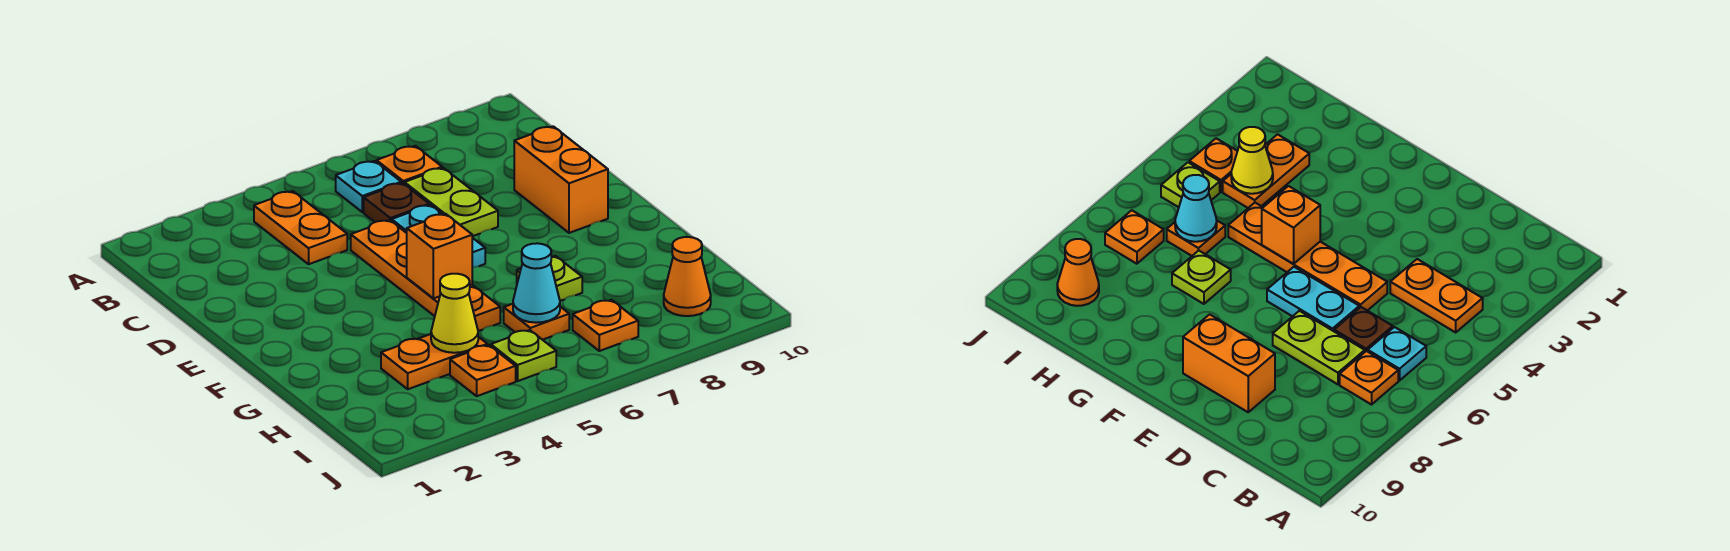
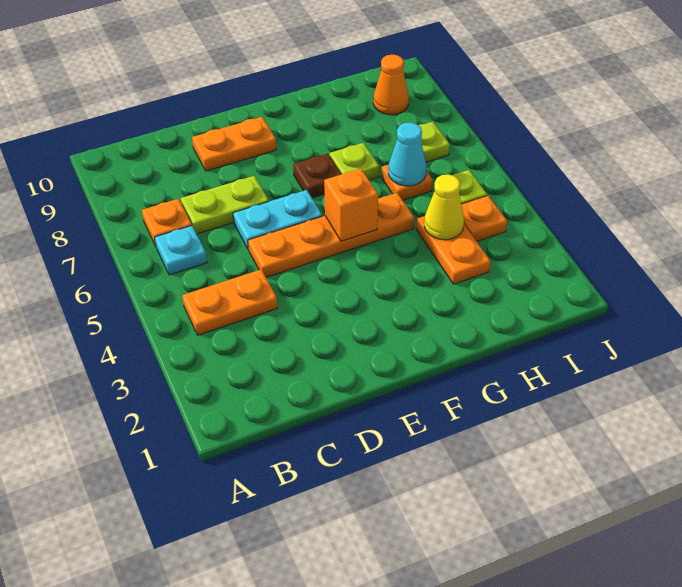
brown 1x1 plate [364,183,429,222] -> brown 1x1 plate moved to [293,154,341,198]
orange 1x2 brick [514,126,608,233] -> orange 1x2 plate [192,117,277,171]
orange 1x1 plate [573,300,638,351] -> lime 1x1 plate [419,122,450,162]

